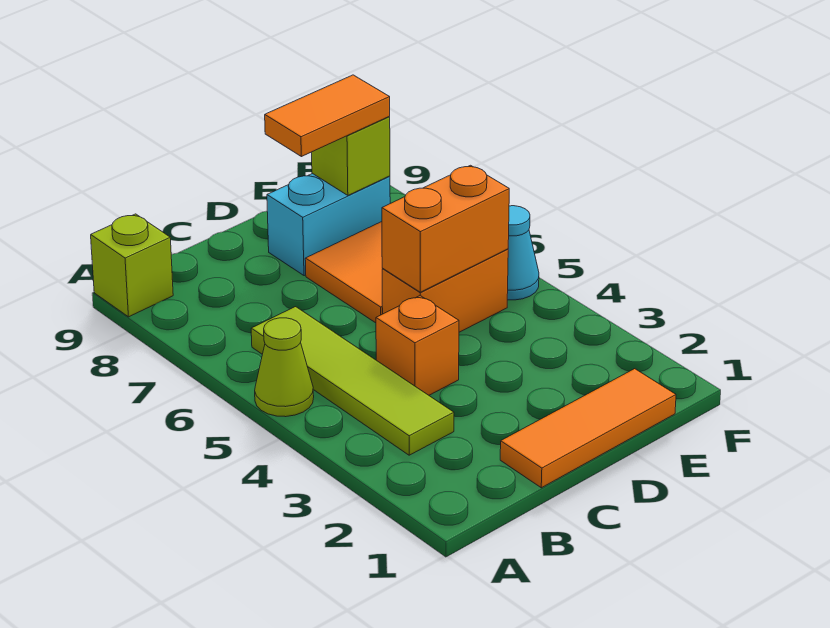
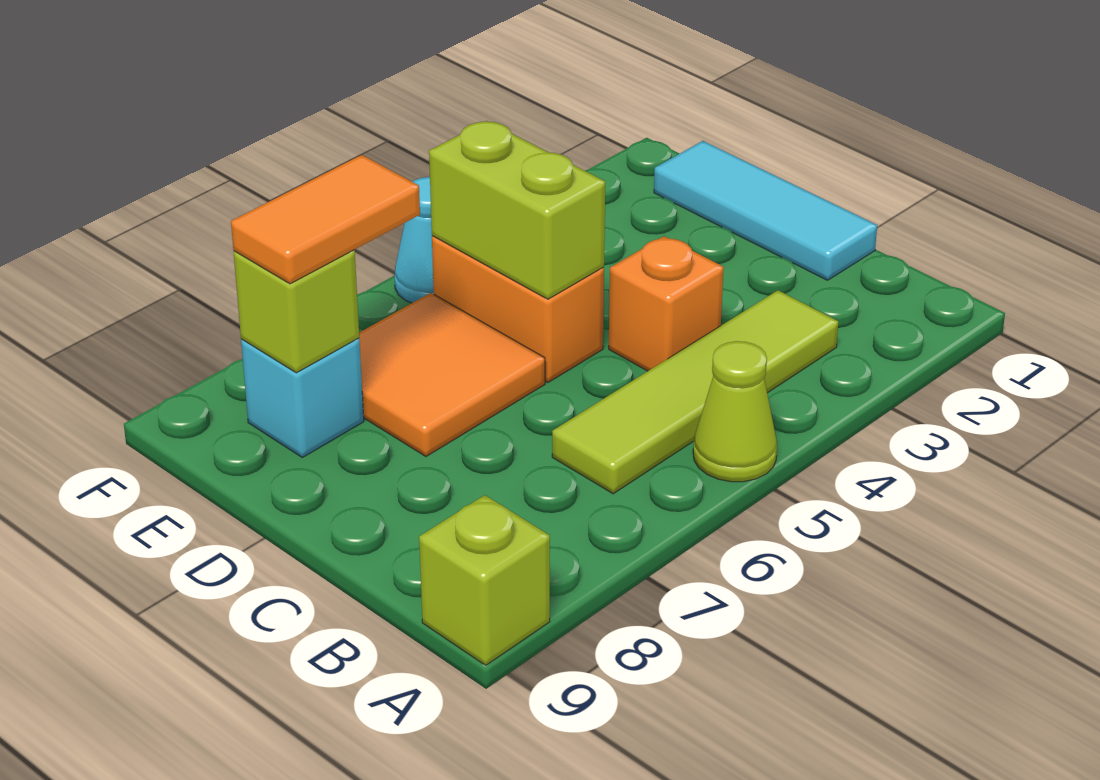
orange 1x3 tile [500,369,676,488] -> cyan 1x3 tile [654,141,877,280]
orange 1x2 brick [382,165,509,292] -> lime 1x2 brick [429,121,605,299]
cyan 1x2 brick [267,173,390,276] -> cyan 1x1 brick [241,338,364,457]
orange 1x2 tile [265,75,390,157] -> orange 1x2 tile turned to [231,155,420,284]

